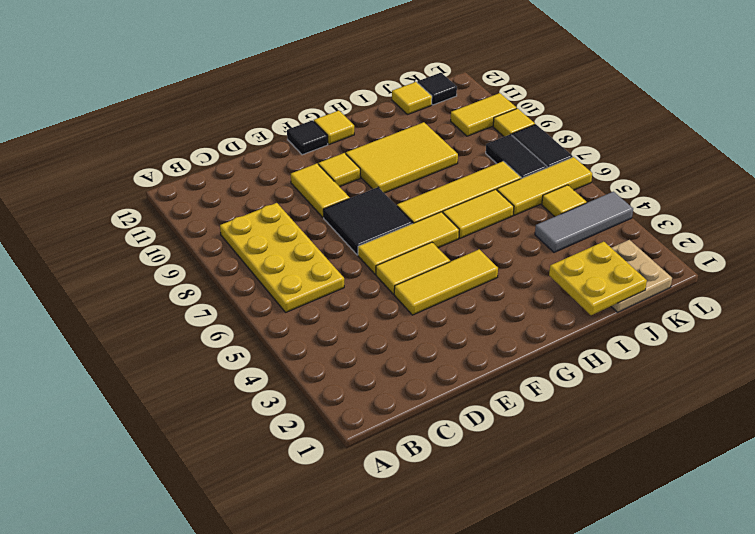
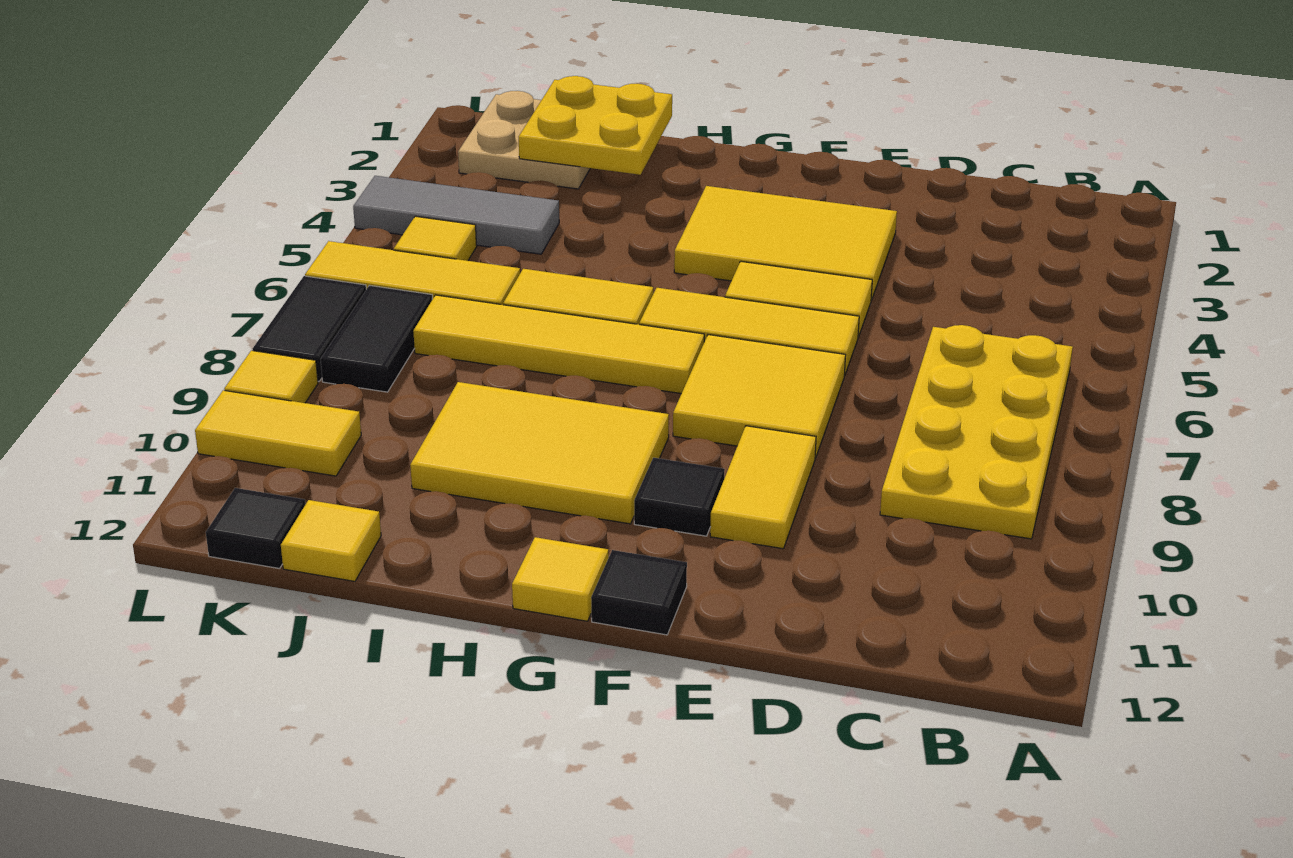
yellow 1x3 tile [394,249,498,315] -> yellow 2x3 tile [674,186,897,300]
black 2x2 tile [323,187,413,255] -> yellow 2x2 tile [673,335,846,458]
yellow 1x1 tile [318,153,360,187] -> black 1x1 tile [634,458,725,536]

